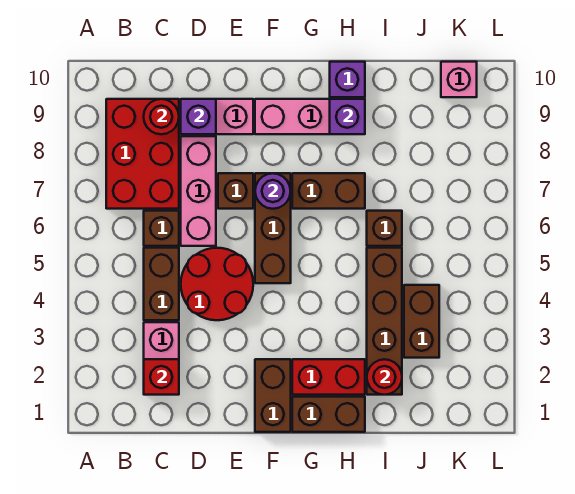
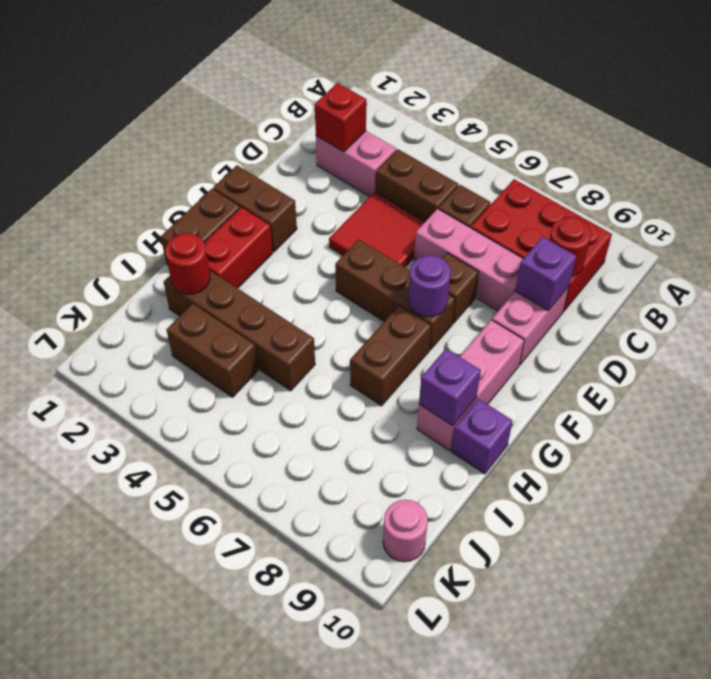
red 2x2 round brick [181,248,253,320] -> red 2x2 tile [329,192,425,267]
brown 1x1 brick [367,211,402,246] -> none
pink 1x1 brick [441,62,477,97] -> pink 1x1 round brick [383,500,428,562]

